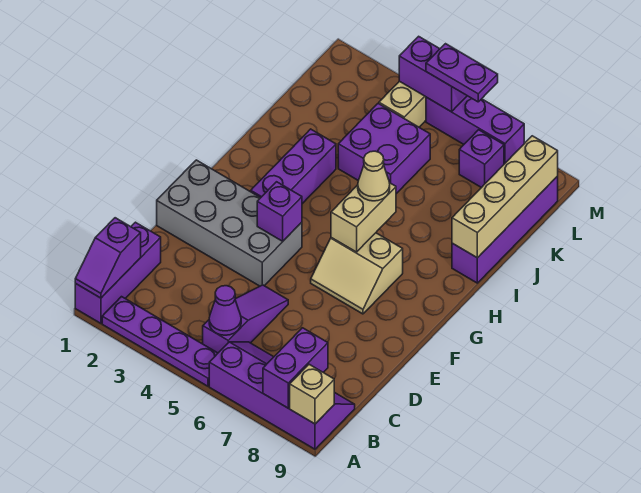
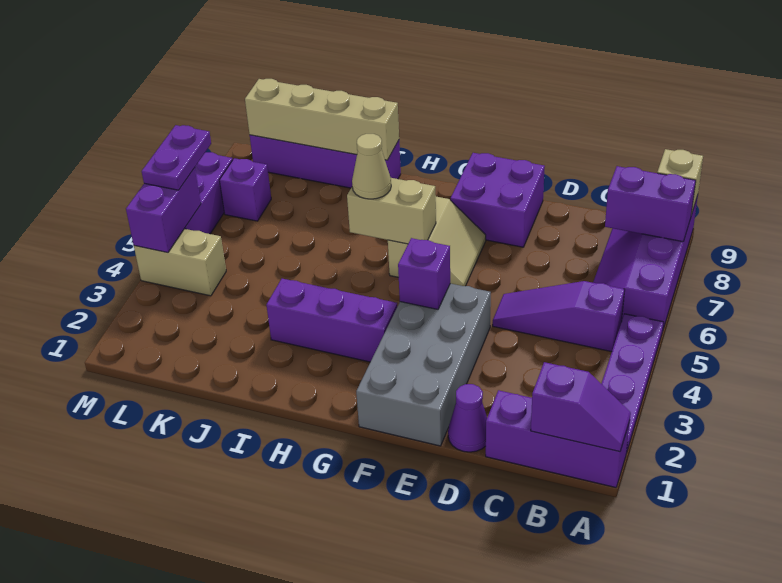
purple 1x1 cone [209,286,241,335] -> purple 1x1 cone moved to [448,384,487,452]
purple 2x2 brick [338,104,430,194] -> purple 2x2 brick moved to [451,153,545,247]

